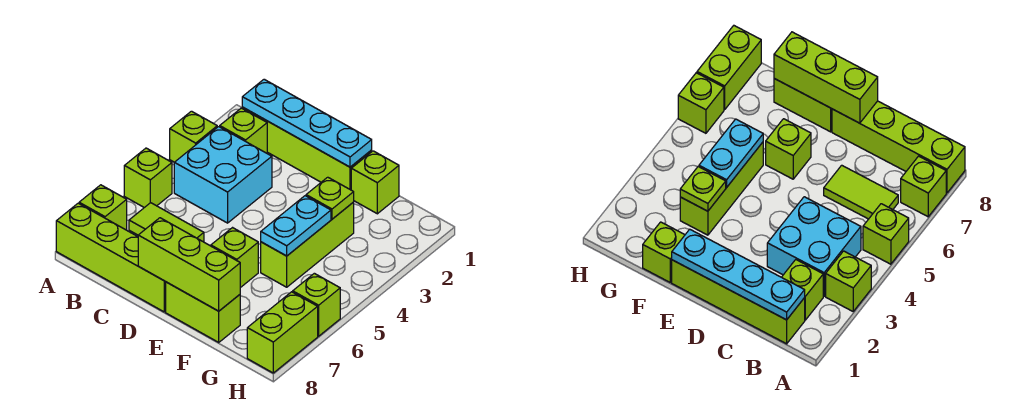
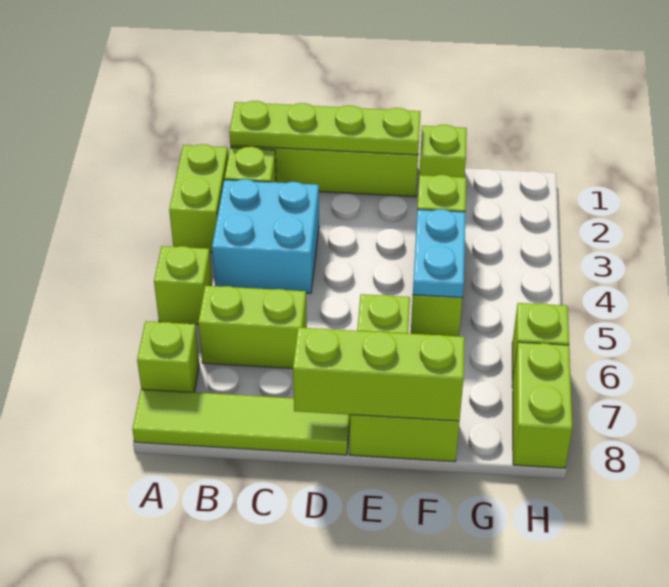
lime 1x1 brick [170,111,217,162] -> lime 1x2 brick [169,144,228,253]
lime 1x4 brick [56,203,166,312] -> lime 1x4 tile [132,389,350,455]
cyan 1x4 plate [242,79,372,167] -> lime 1x4 plate [229,101,421,155]
lime 1x2 tile [129,203,204,242] -> lime 1x2 brick [198,286,307,368]

